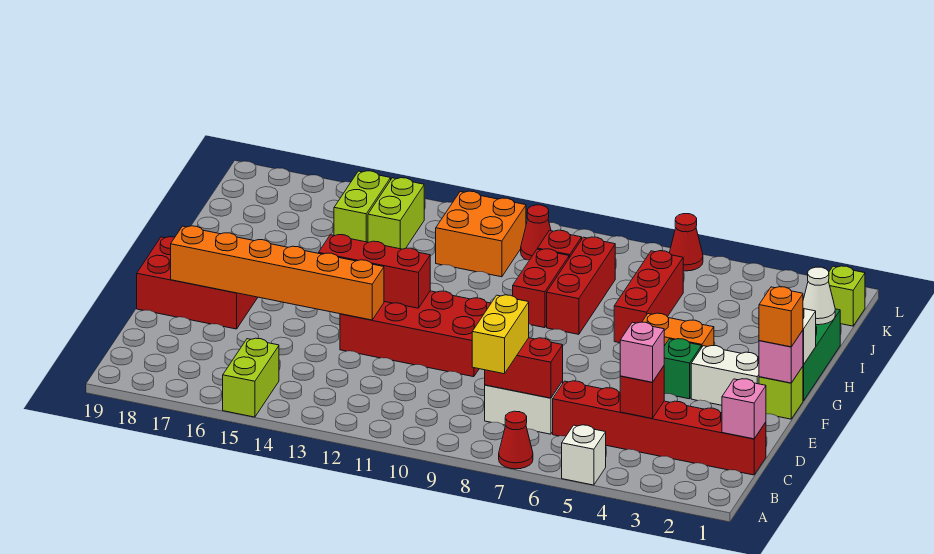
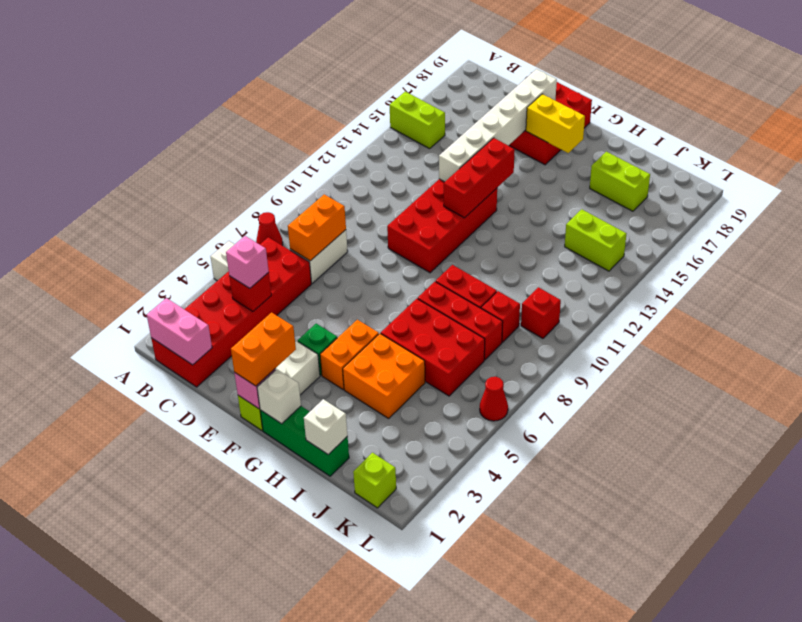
yellow 1x2 brick [472,295,529,374] -> yellow 1x2 brick moved to [526,94,585,153]
red 1x6 brick [553,381,766,475] -> red 2x6 brick [151,237,311,387]
pink 1x1 brick [722,379,766,439] -> pink 1x2 brick [147,298,212,365]
red 1x2 brick [485,338,563,398] -> orange 1x2 brick [288,194,346,261]
orange 1x6 brick [171,226,384,320] -> white 1x6 brick [439,69,557,182]
orange 1x1 brick [759,287,803,347] -> orange 1x2 brick [231,313,296,386]
red 1x3 brick [614,251,683,343] -> red 2x3 brick [381,299,485,396]
white 1x1 cone [803,267,835,325] -> white 1x1 brick [304,399,348,455]
orange 2x2 brick [436,191,526,277] -> orange 2x2 brick moved to [343,334,425,418]
lime 1x2 brick [334,171,391,242] -> lime 1x2 brick moved to [590,152,650,211]
red 1x1 cone [521,205,551,260] -> red 1x1 brick [521,287,561,338]

